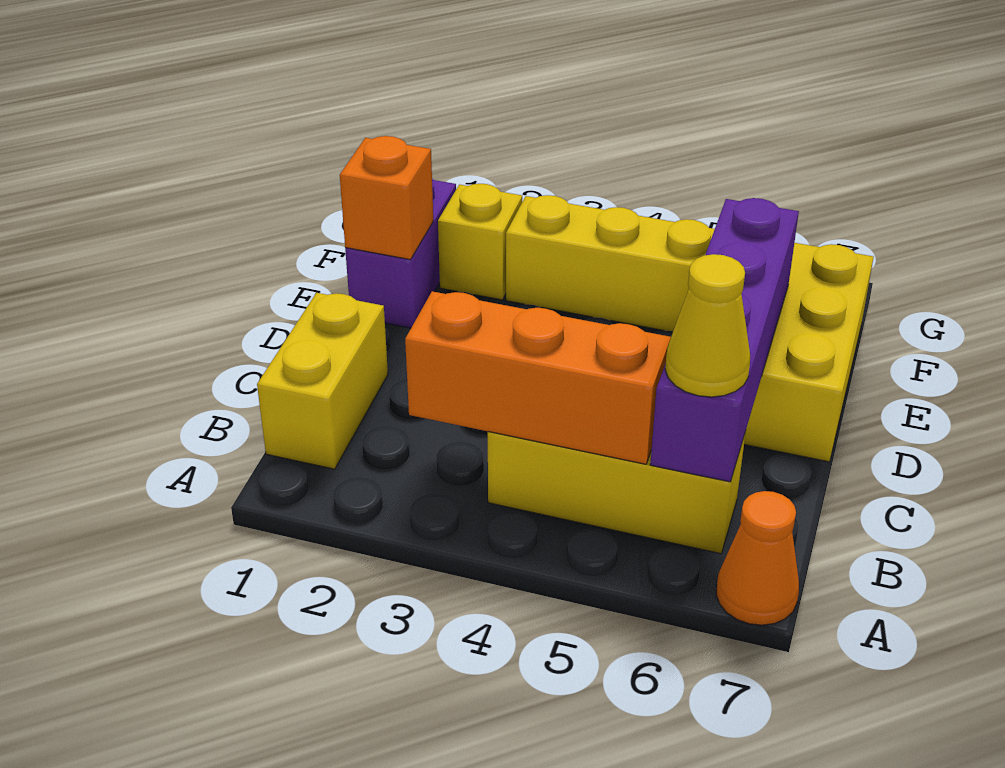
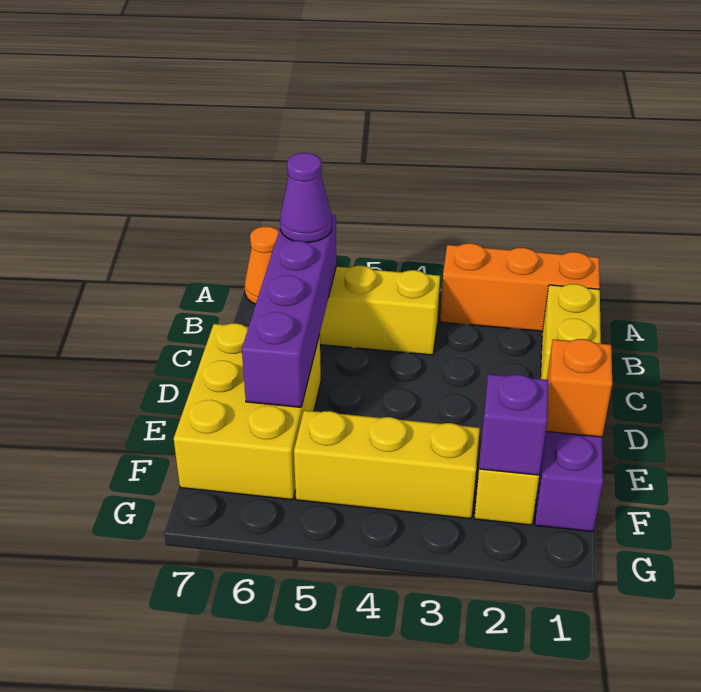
orange 1x3 brick [405,291,671,464] -> orange 1x3 brick moved to [440,243,600,331]
yellow 1x1 cone [665,254,750,397] -> purple 1x1 cone [280,153,332,242]
none -> purple 1x1 brick [479,374,548,475]

